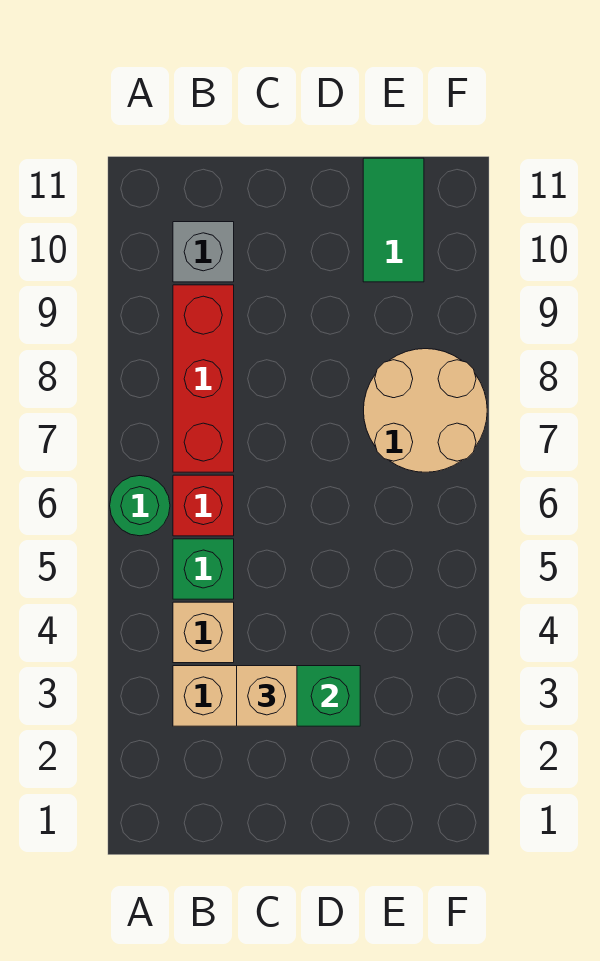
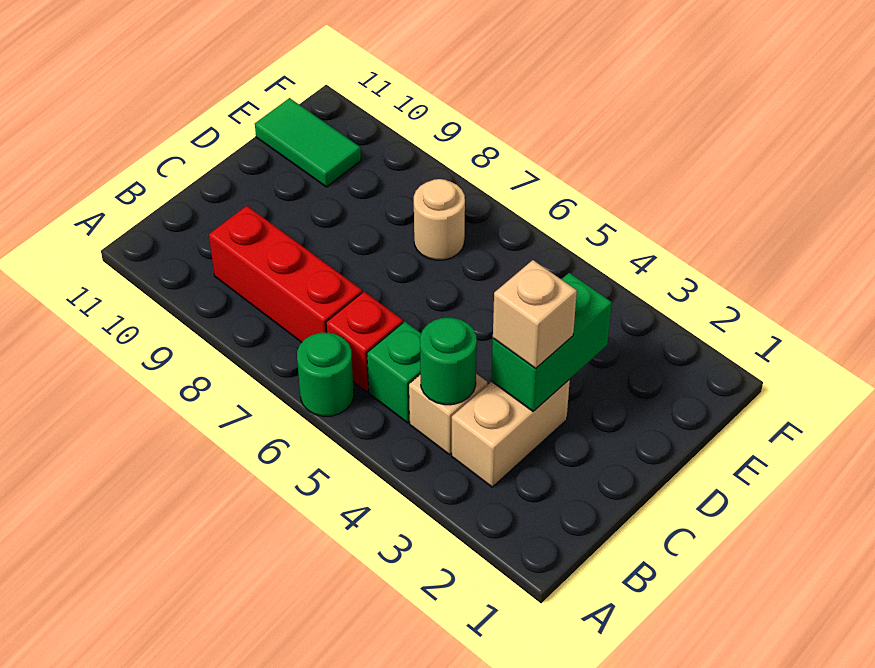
none -> green 1x1 round brick [420,318,477,405]
grey 1x1 brick [173,222,234,282] -> none
tan 2x2 round brick [364,349,487,472] -> tan 1x1 round brick [414,179,465,260]

